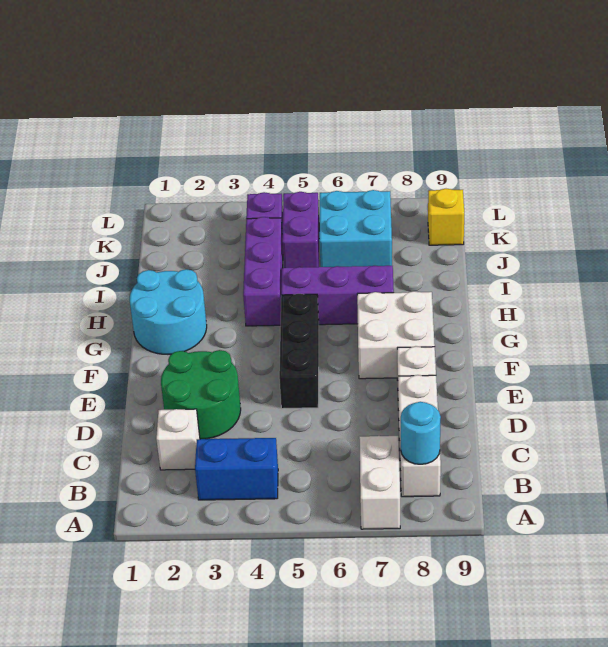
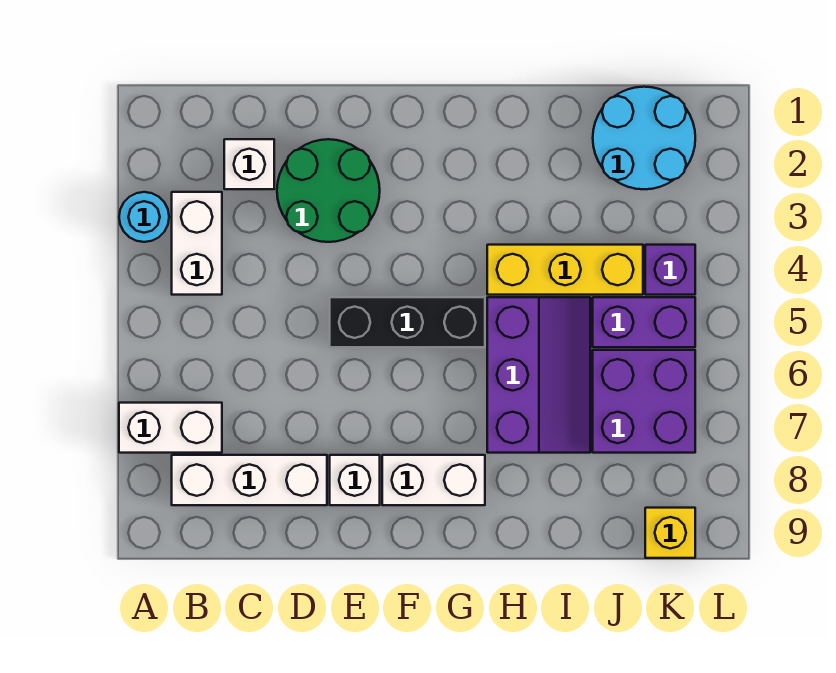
blue 1x2 brick [195,438,278,500] -> white 1x2 brick [172,192,222,295]
cyan 1x1 round brick [401,402,441,464] -> cyan 1x1 round brick moved to [119,192,169,242]
white 2x2 brick [357,291,435,379] -> white 1x2 brick [382,455,485,505]
cyan 2x2 round brick [130,269,207,354] -> cyan 2x2 round brick moved to [593,87,695,189]
purple 1x3 brick [243,217,283,326] -> yellow 1x3 brick [487,245,643,295]
cyan 2x2 brick [319,190,392,267] -> purple 2x2 brick [593,350,695,453]

